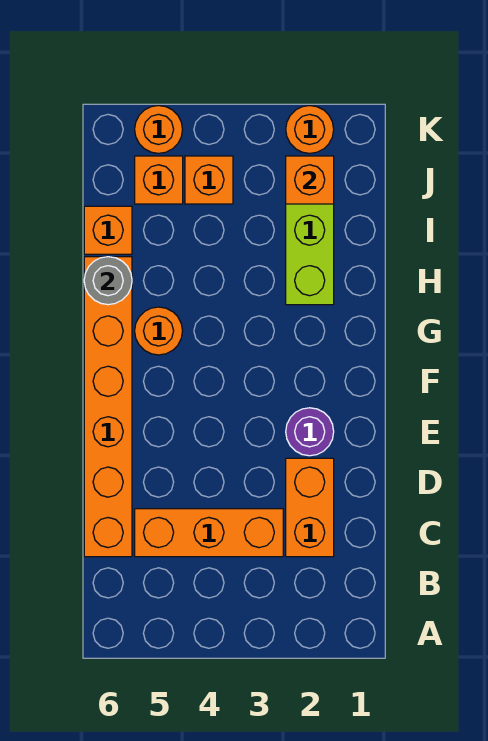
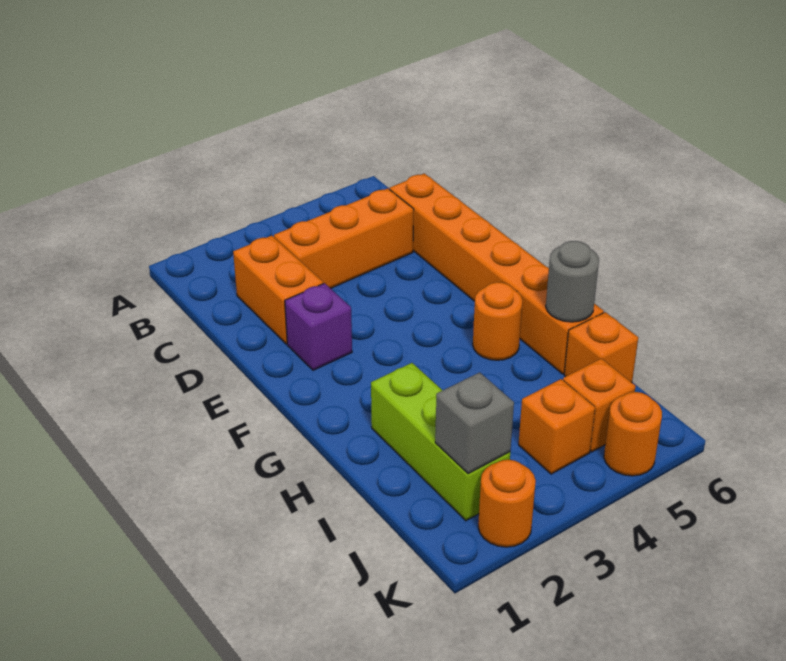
purple 1x1 round brick [286,408,334,456] -> purple 1x1 brick [285,283,352,370]
orange 1x1 brick [286,156,334,204] -> grey 1x1 brick [435,372,514,474]

